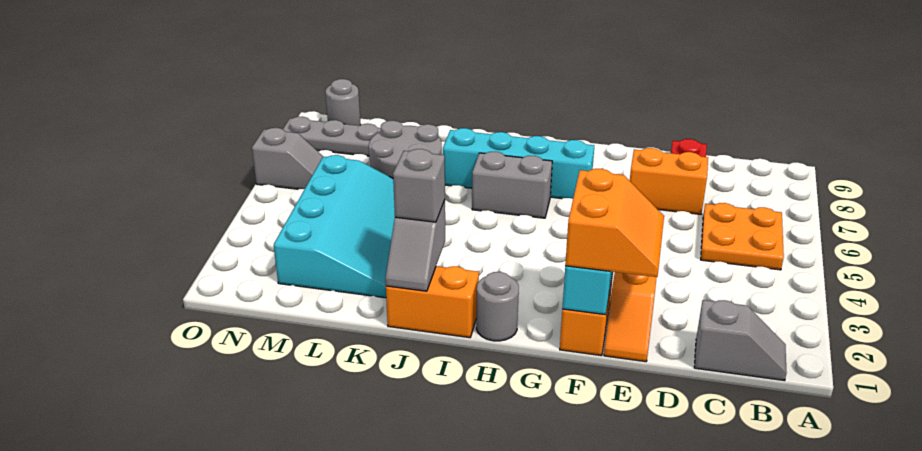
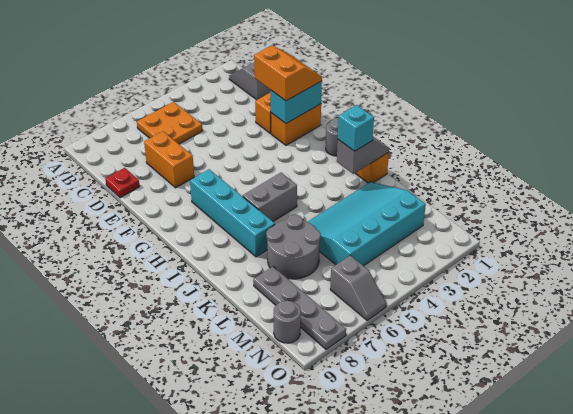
orange 2x2 slope [565,169,664,277] -> orange 2x2 slope turned to [254,45,322,101]
grey 1x2 brick [472,151,552,218] -> grey 1x2 brick turned to [243,173,297,221]
grey 1x1 brick [393,149,445,222] -> cyan 1x1 brick [338,105,374,151]
grey 1x2 slope [252,128,323,189] -> grey 1x2 slope turned to [330,255,386,320]

